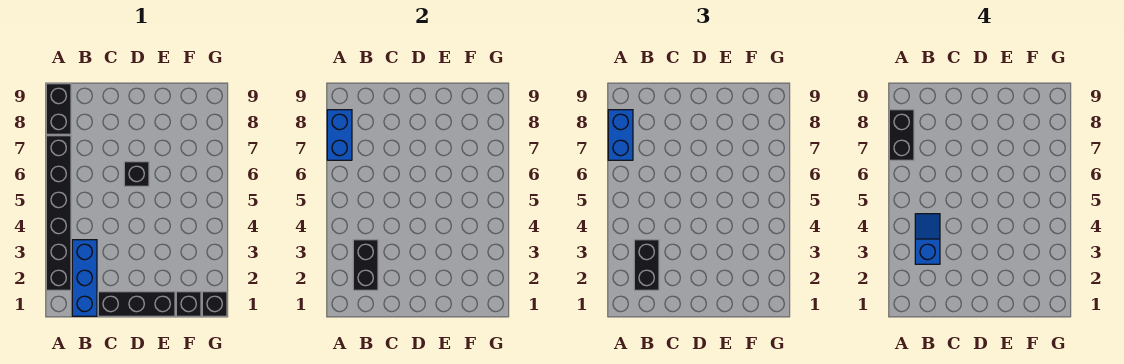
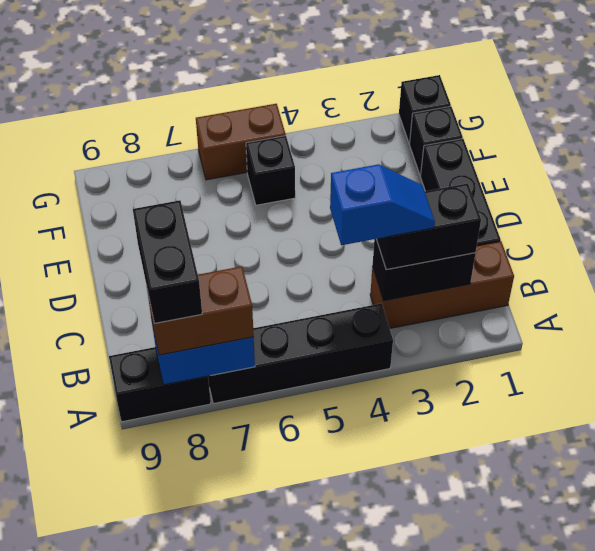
black 1x6 brick [46,136,71,290] -> black 1x4 brick [208,303,393,404]
blue 1x2 brick [608,110,633,160] -> brown 1x2 brick [147,266,254,355]
black 1x2 brick [889,110,914,160] -> black 1x2 brick turned to [133,200,202,323]
blue 1x3 brick [72,240,97,316] -> brown 1x3 brick [370,241,514,328]
blue 1x2 slope [915,214,940,264] -> blue 1x2 slope turned to [330,164,435,245]
black 1x1 brick [124,162,149,186] -> black 1x1 brick moved to [246,136,295,205]
none -> brown 1x2 brick [196,104,286,180]

